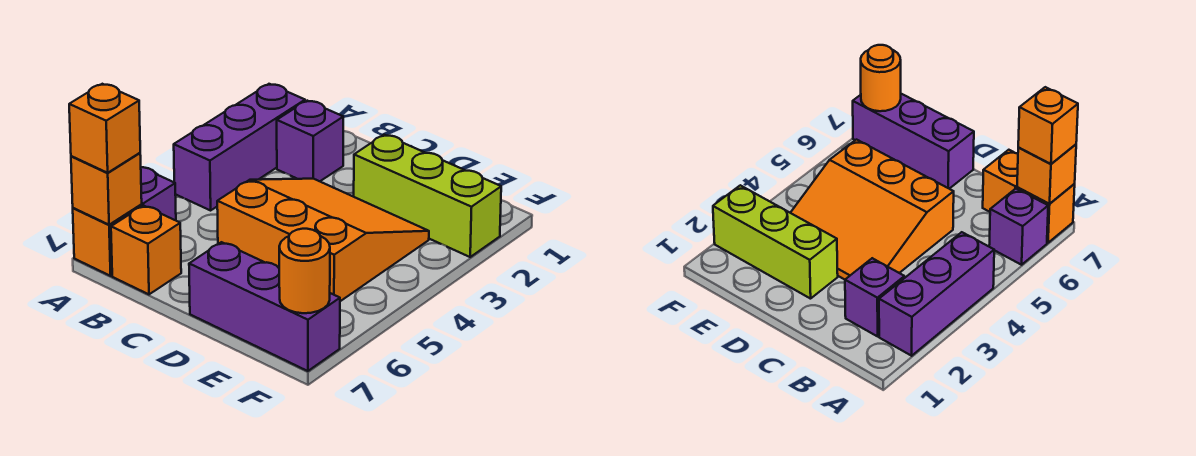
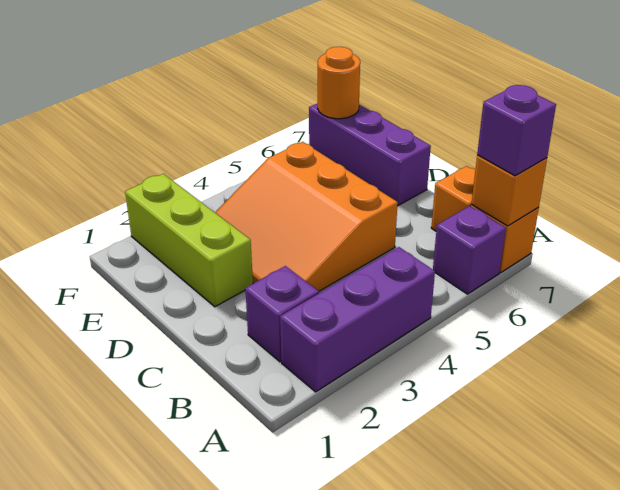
orange 1x1 brick [69,84,140,173] -> purple 1x1 brick [477,85,556,176]

